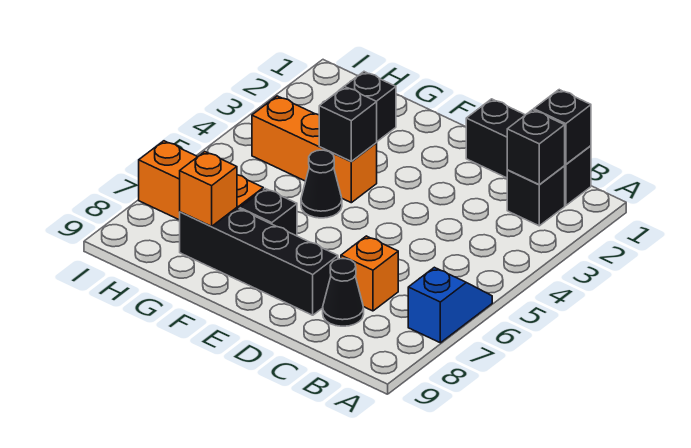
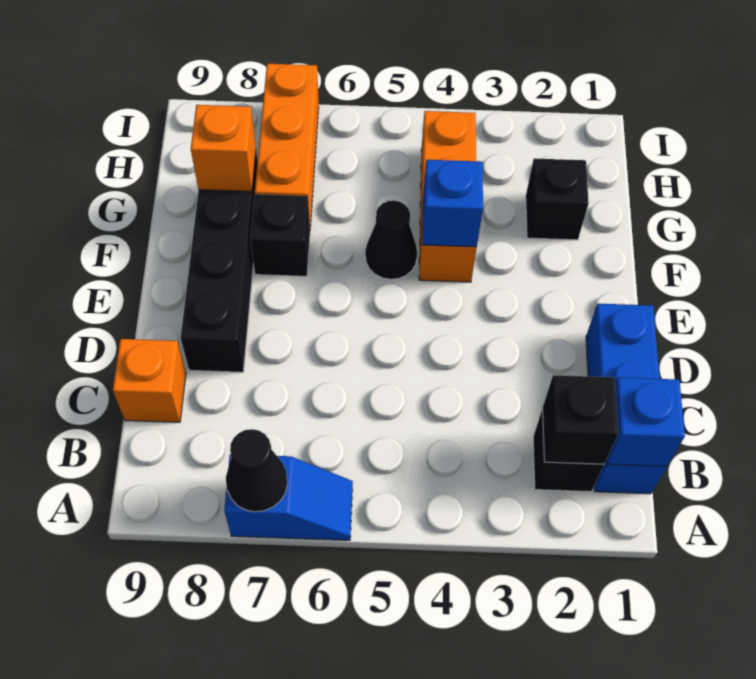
black 1x3 brick [466,99,591,206] -> blue 1x3 brick [586,304,667,494]
black 1x1 brick [534,90,591,165] -> blue 1x1 brick [607,377,685,466]
orange 1x1 brick [341,236,398,311] -> orange 1x1 brick moved to [113,339,186,422]
black 1x1 cone [323,259,364,326] -> black 1x1 cone moved to [226,429,288,512]
black 1x1 brick [319,87,377,162] -> blue 1x1 brick [422,160,483,247]

